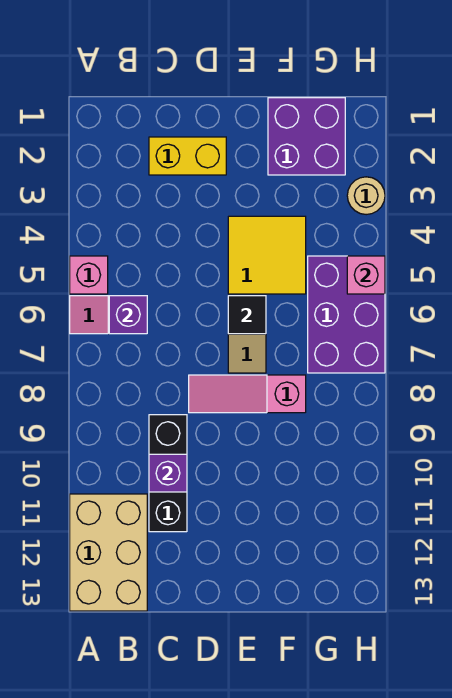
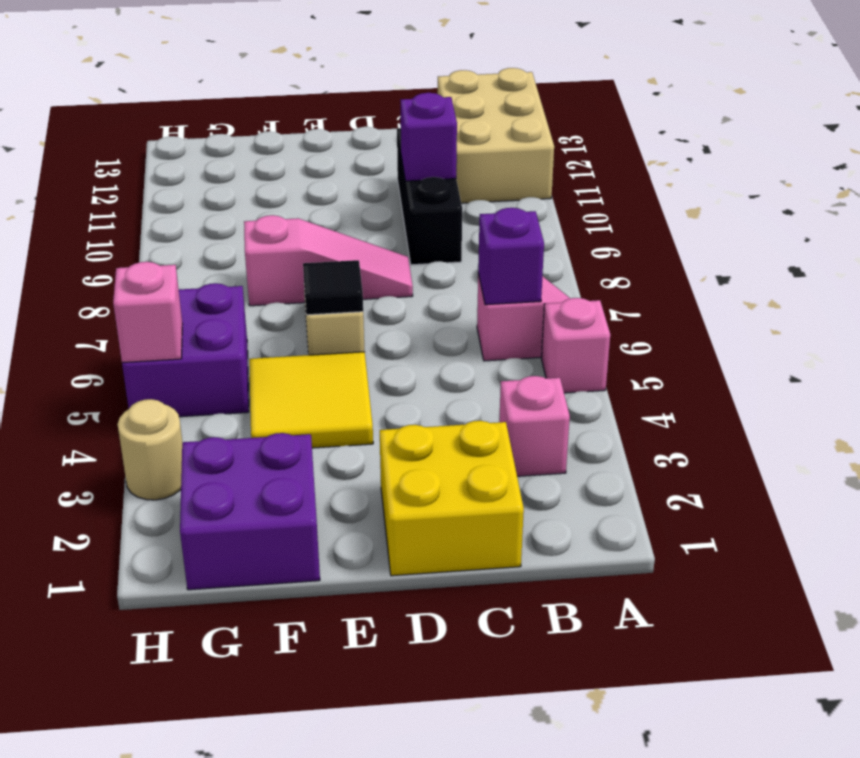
none -> pink 1x1 brick [499,376,570,476]
yellow 1x2 brick [149,137,226,175] -> yellow 2x2 brick [380,421,524,576]
purple 2x3 brick [308,256,385,373] -> purple 2x2 brick [122,283,249,417]

